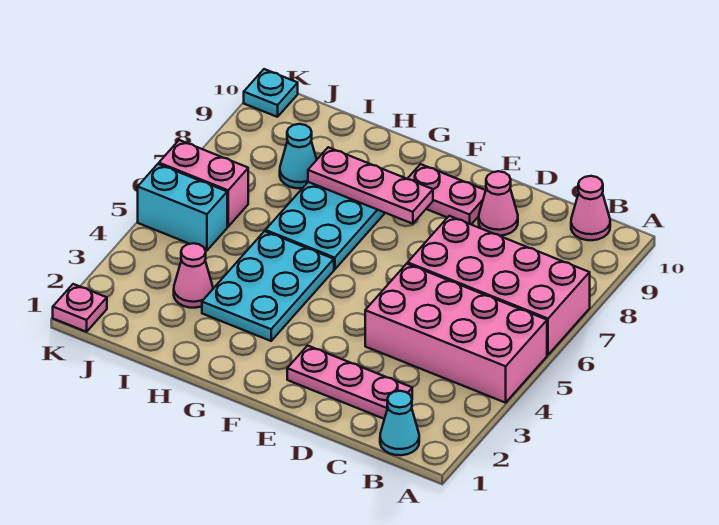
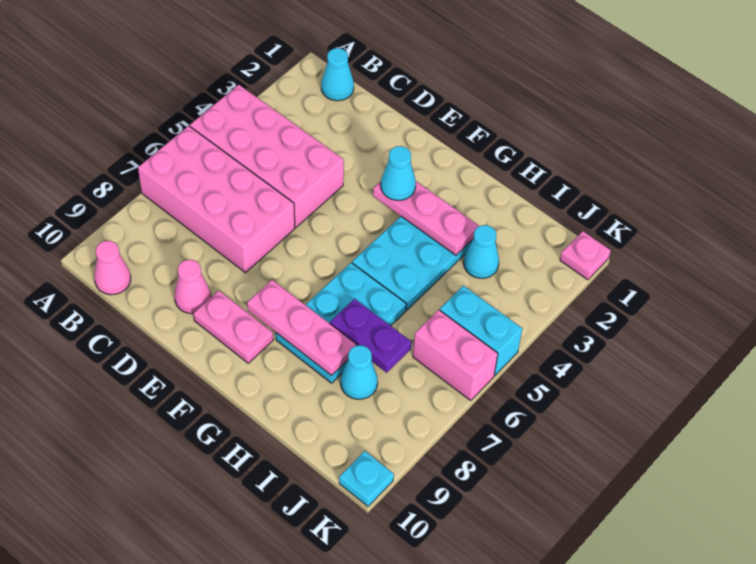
pink 1x3 plate [287,346,412,419] -> pink 1x3 plate moved to [373,181,479,255]
none -> cyan 1x1 cone [381,146,416,200]
none -> purple 1x2 plate [330,299,411,373]
pink 1x1 cone [174,243,213,308] -> cyan 1x1 cone [464,225,499,278]

